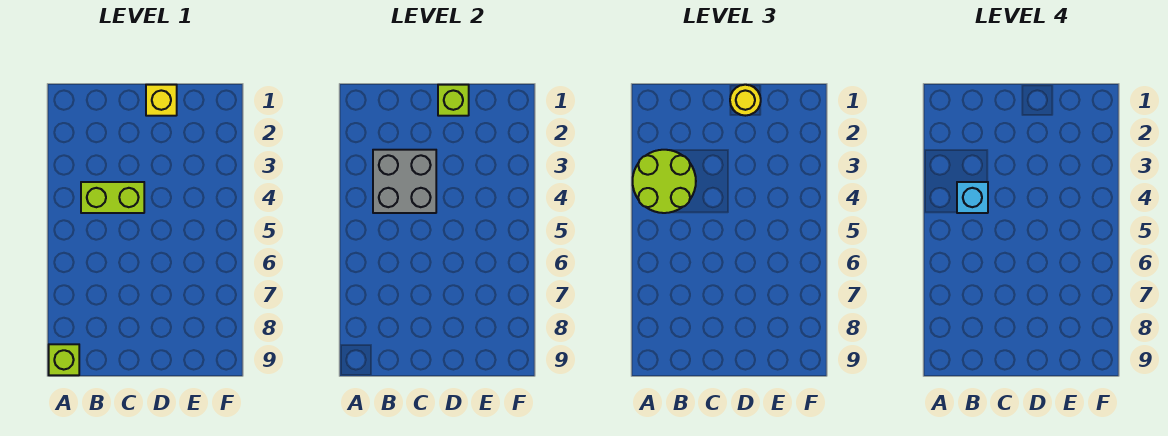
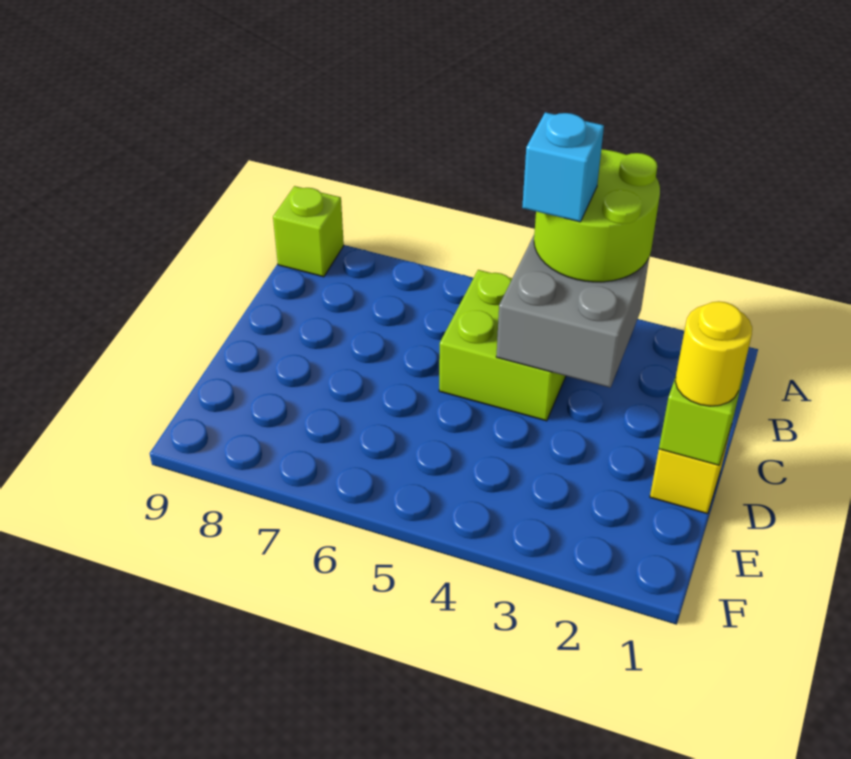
lime 1x2 brick [81,182,144,213] -> lime 2x2 brick [439,270,566,421]

